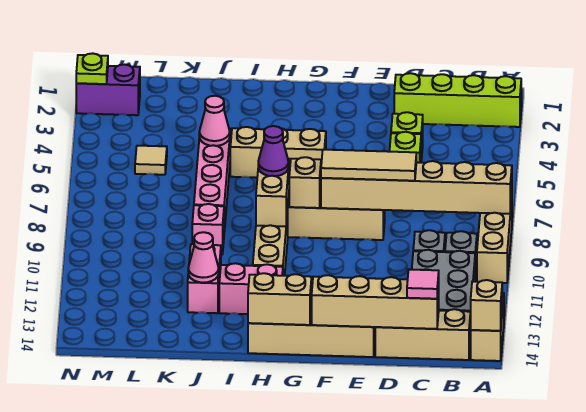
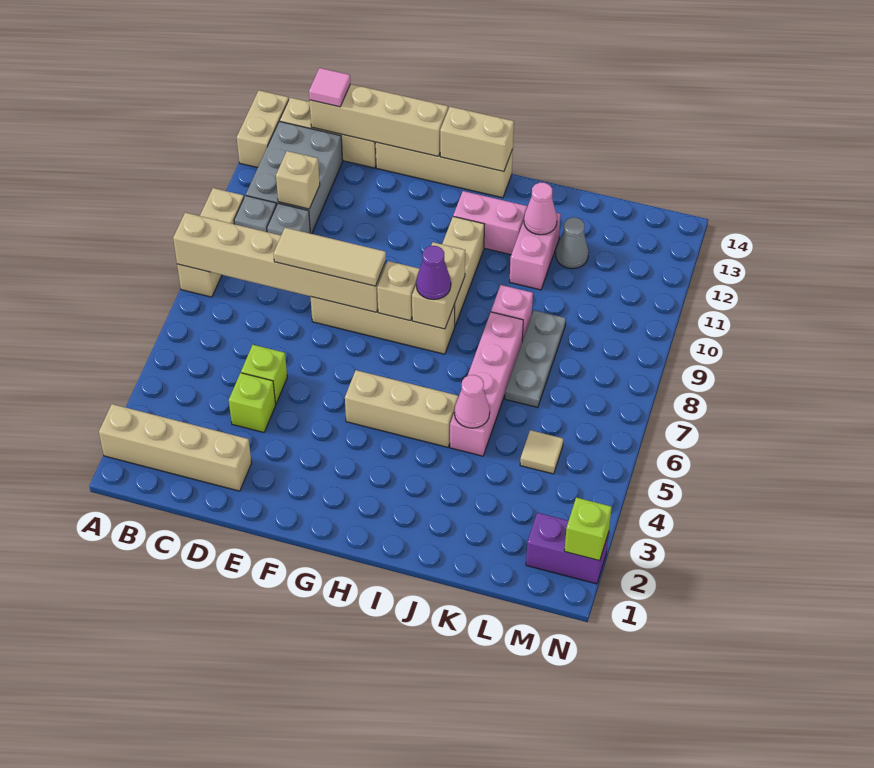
lime 1x4 brick [394,73,521,127] -> tan 1x4 brick [99,404,252,491]
tan 1x1 brick [471,280,502,331] -> tan 1x1 brick moved to [276,151,320,209]
none -> grey 1x3 plate [505,310,566,407]
none -> grey 1x1 cone [556,217,589,269]
lime 1x1 plate [76,53,108,84] -> lime 1x1 brick [564,498,612,561]

